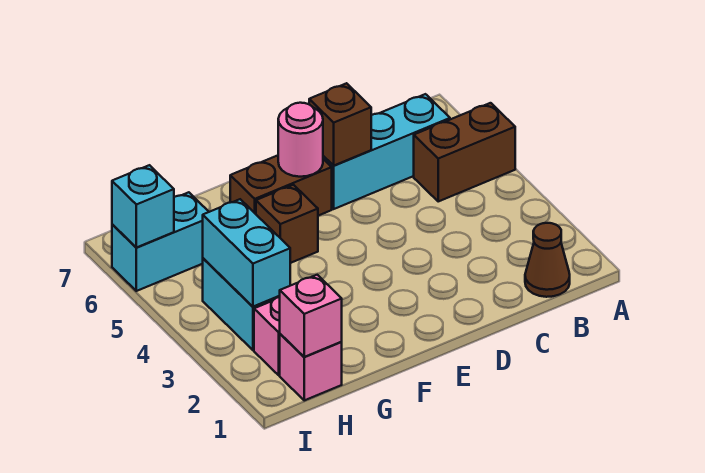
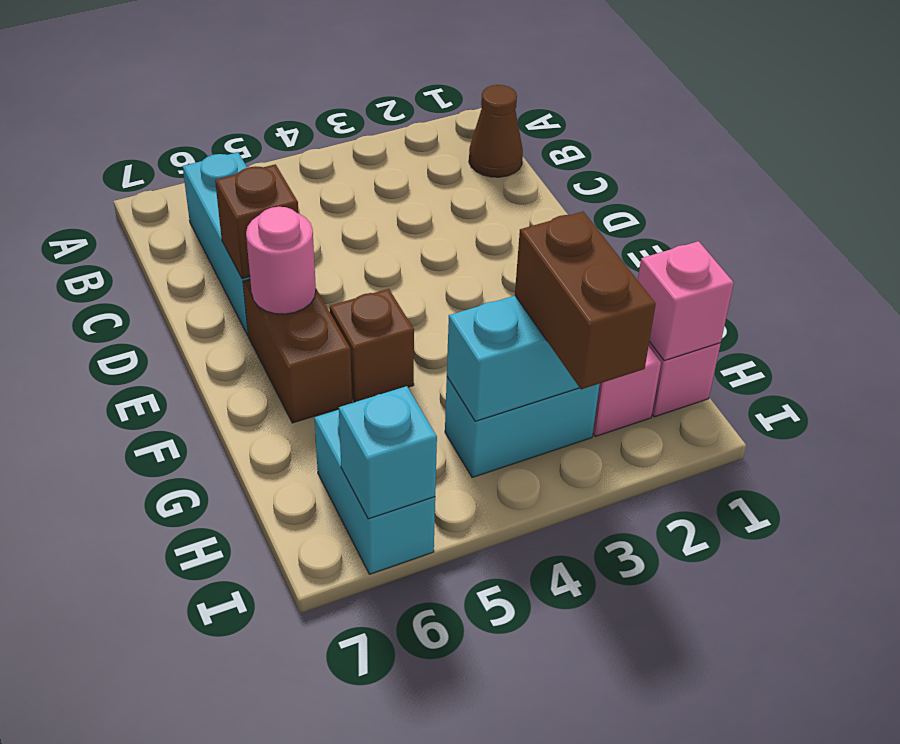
brown 1x2 brick [414,103,515,201] -> brown 1x2 brick moved to [515,212,656,389]

